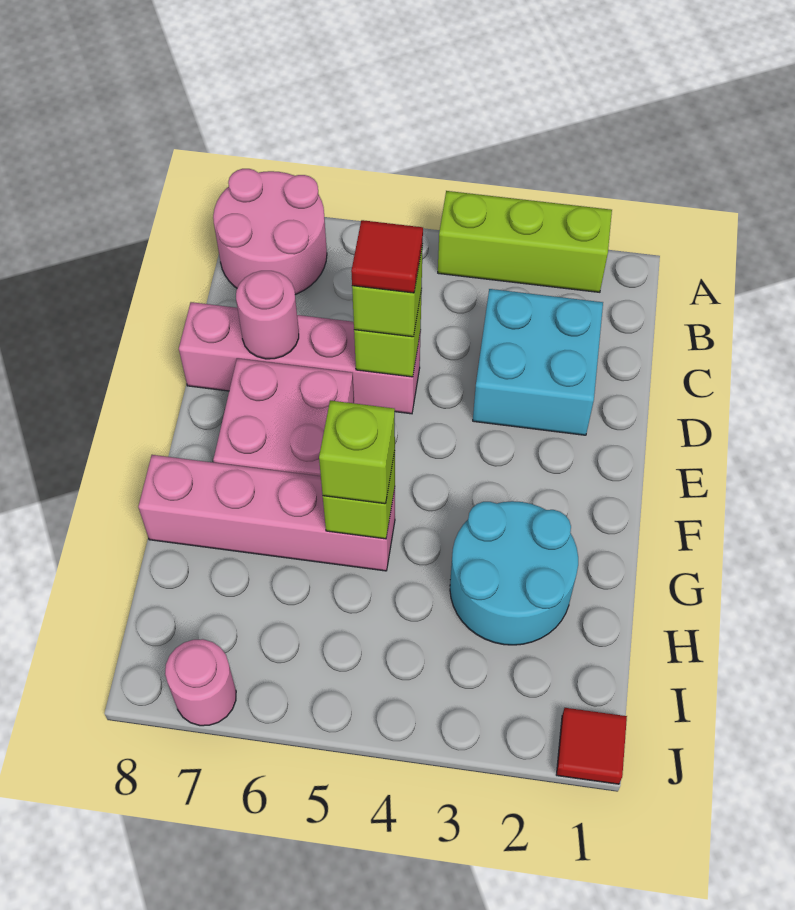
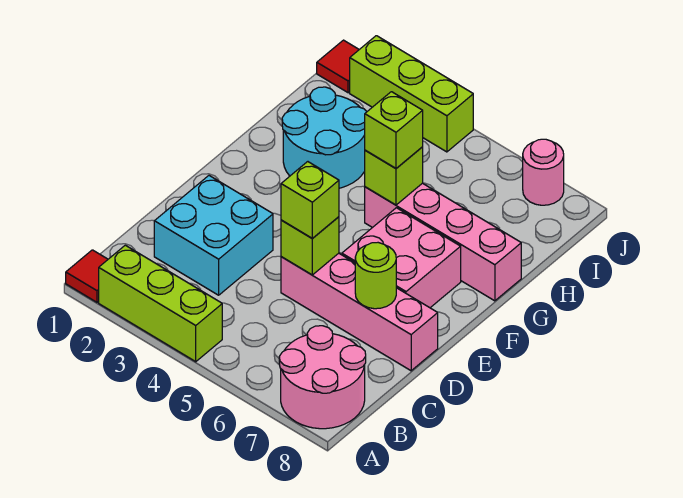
red 1x1 tile [351,220,423,293] -> red 1x1 tile moved to [66,250,108,302]
pink 1x1 round brick [236,271,299,359] -> lime 1x1 round brick [355,243,396,309]
none -> lime 1x3 brick [350,36,473,152]

